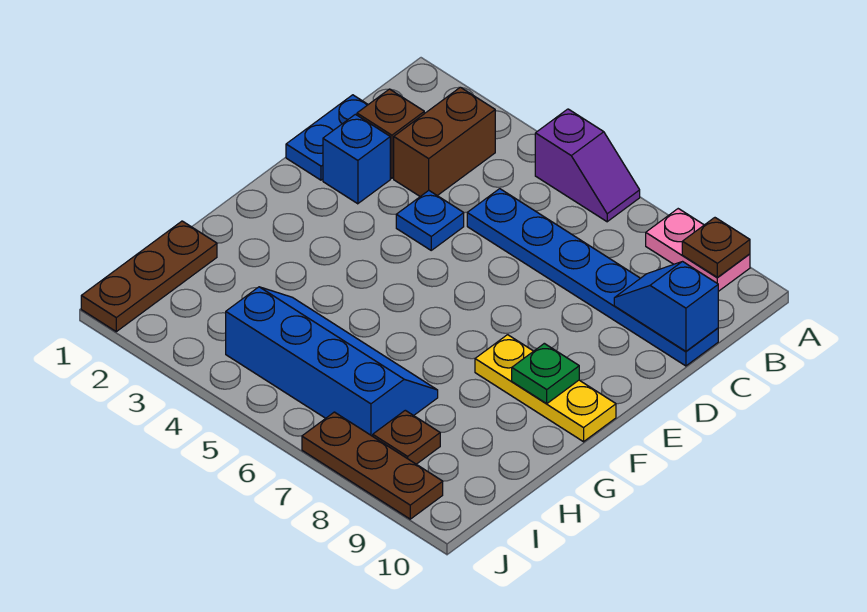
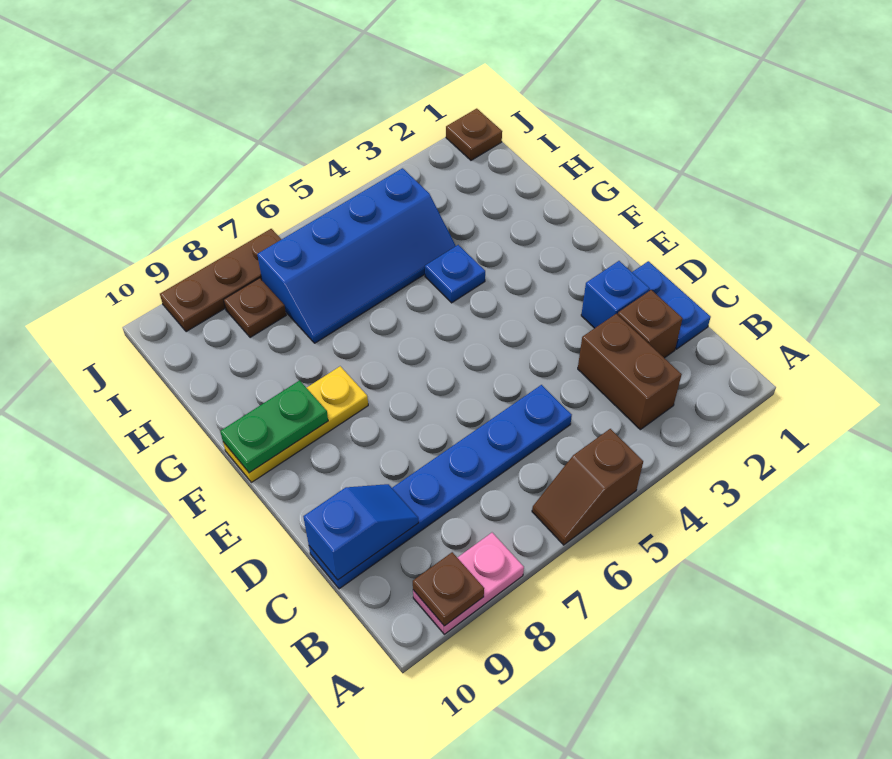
purple 1x2 slope [535,109,640,222] -> brown 1x2 slope [532,429,643,545]
blue 1x1 plate [396,191,464,250] -> blue 1x1 plate moved to [425,245,485,303]
green 1x1 plate [512,343,579,404] -> green 1x2 plate [220,380,328,473]
brown 1x3 plate [81,221,217,332] -> brown 1x1 plate [446,109,502,160]

